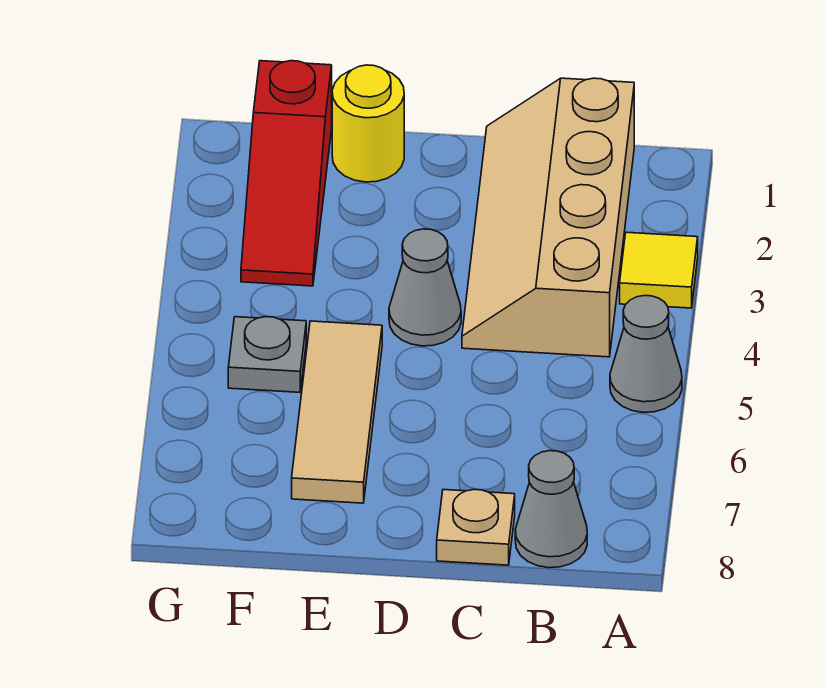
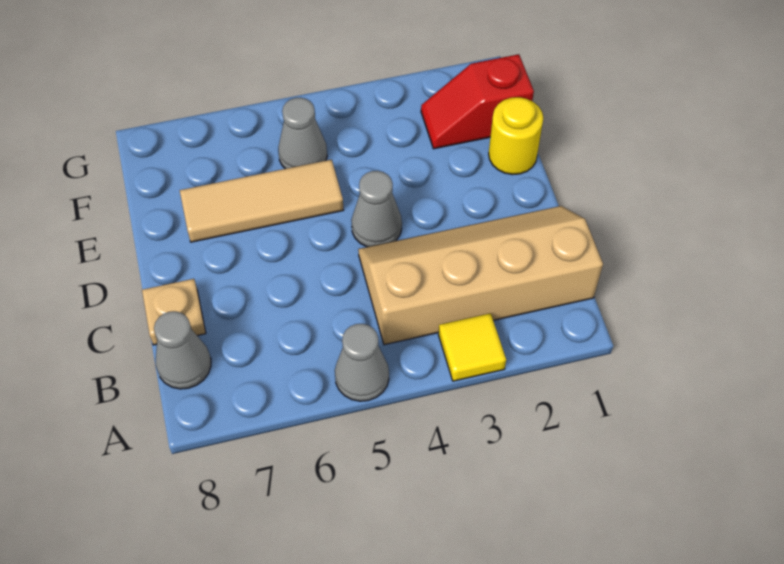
red 1x3 slope [241,61,332,286] -> red 1x2 slope [421,54,534,149]
grey 1x1 plate [228,317,306,392] -> grey 1x1 cone [278,98,327,169]

